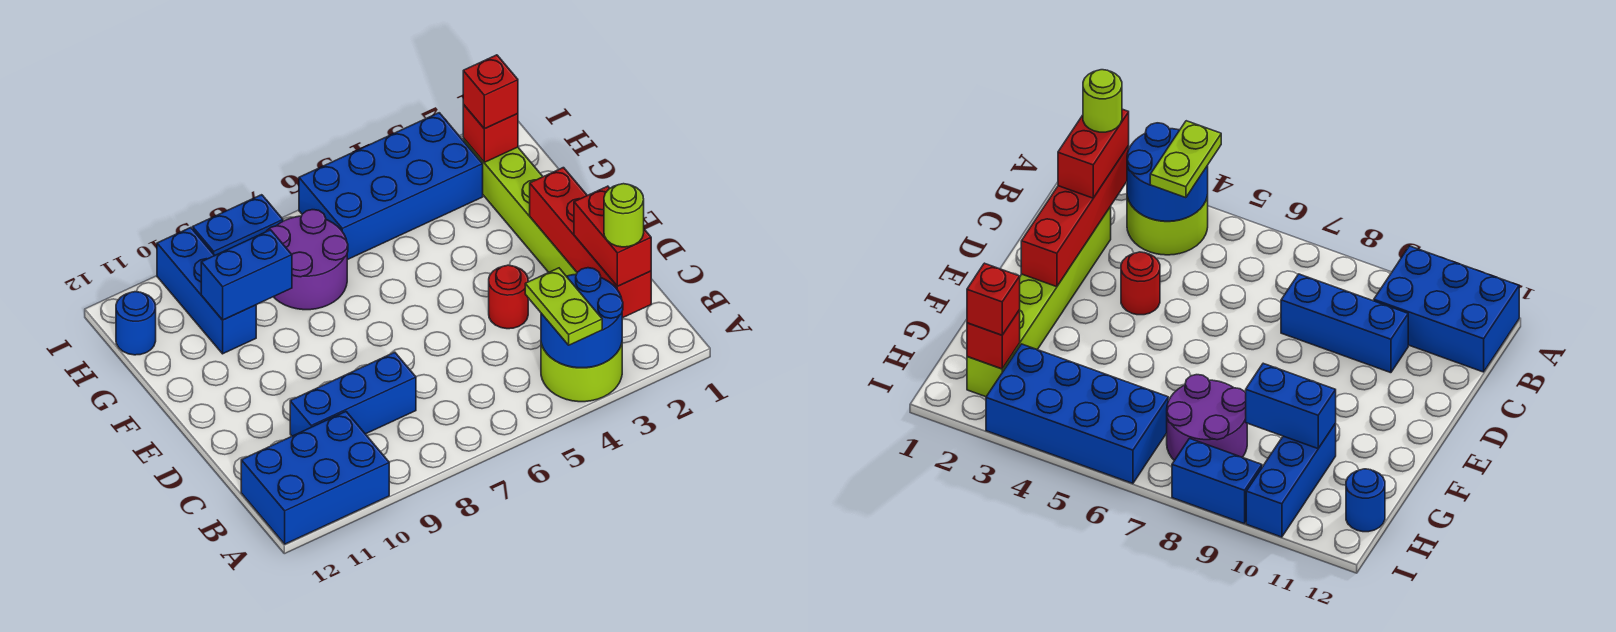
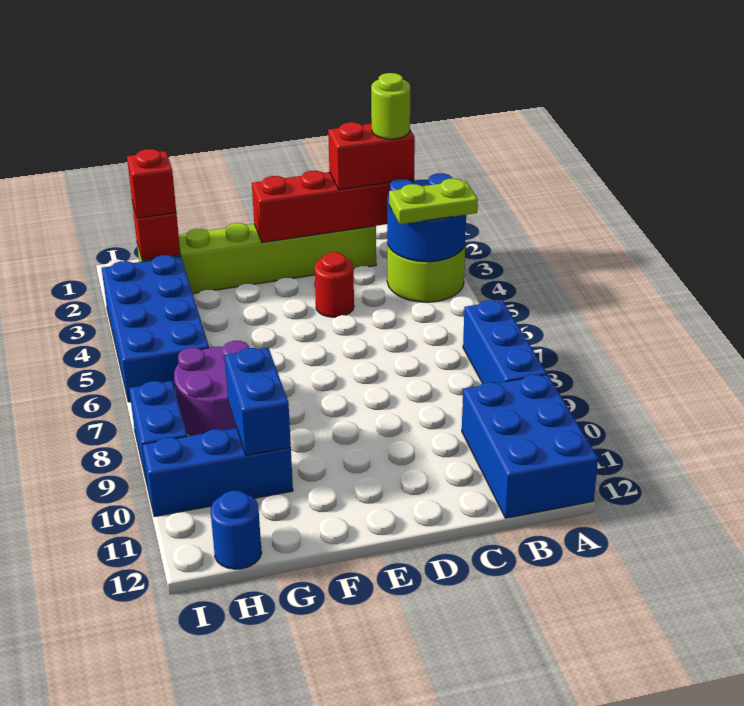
blue 1x3 brick [290,352,416,436] -> blue 1x3 brick moved to [463,300,547,384]

